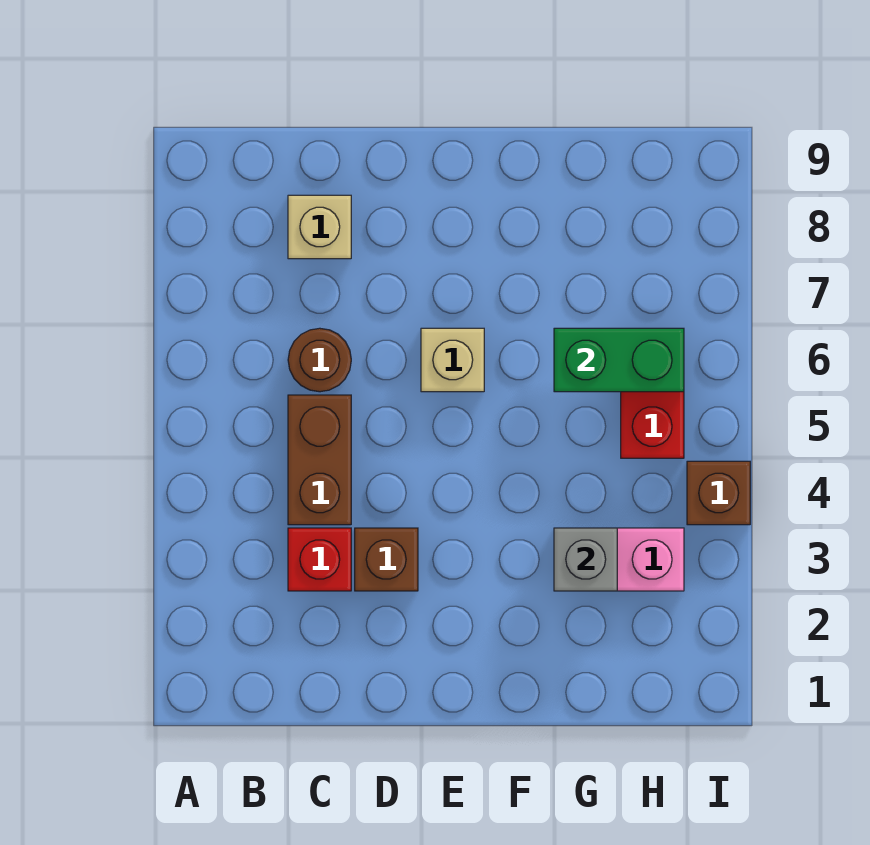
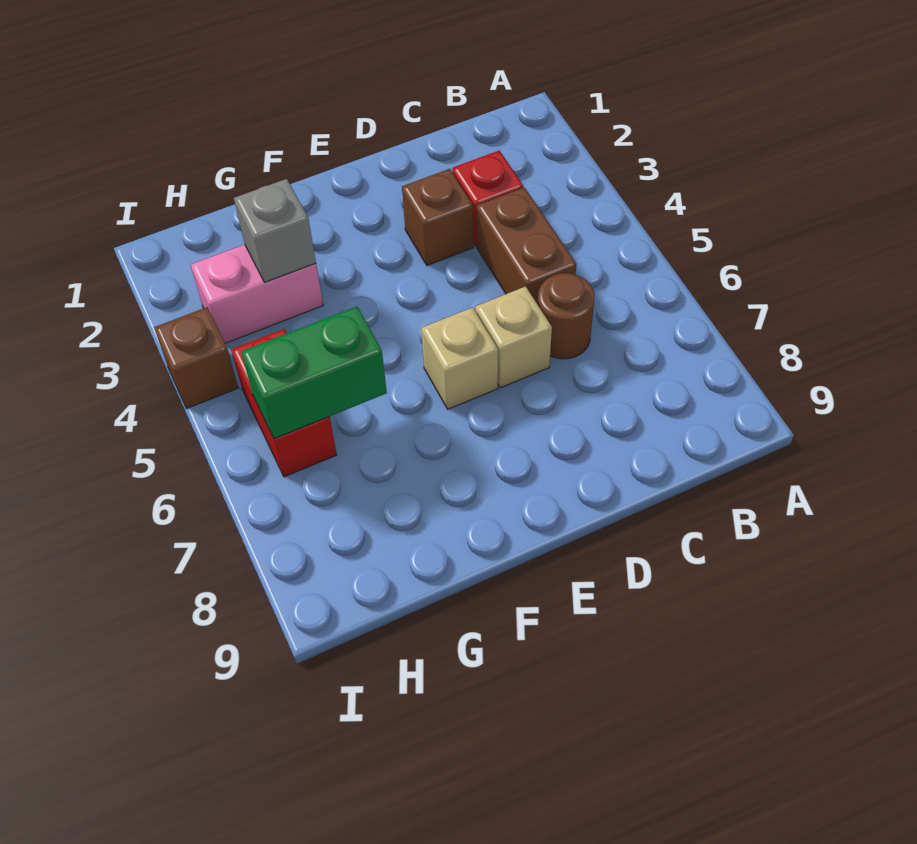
tan 1x1 brick [288,195,351,259] -> tan 1x1 brick moved to [475,286,552,388]

